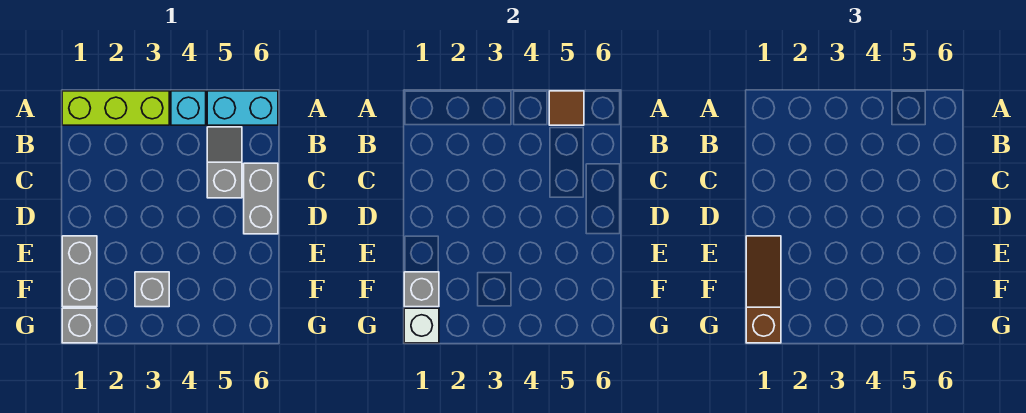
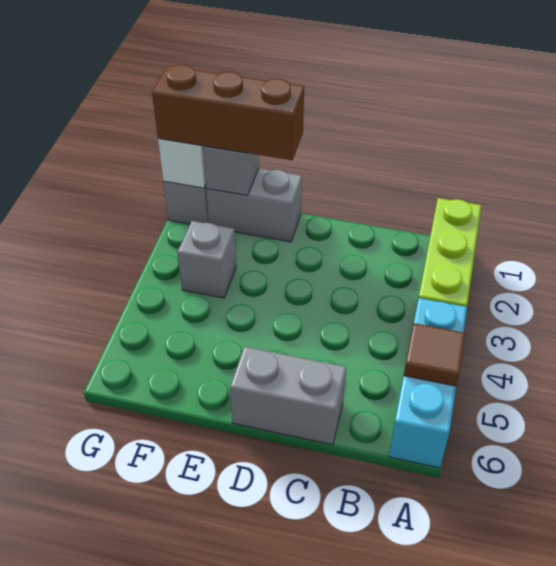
grey 1x2 slope [207,127,242,198] -> none
brown 1x3 slope [746,236,781,343] -> brown 1x3 brick [152,65,304,160]

